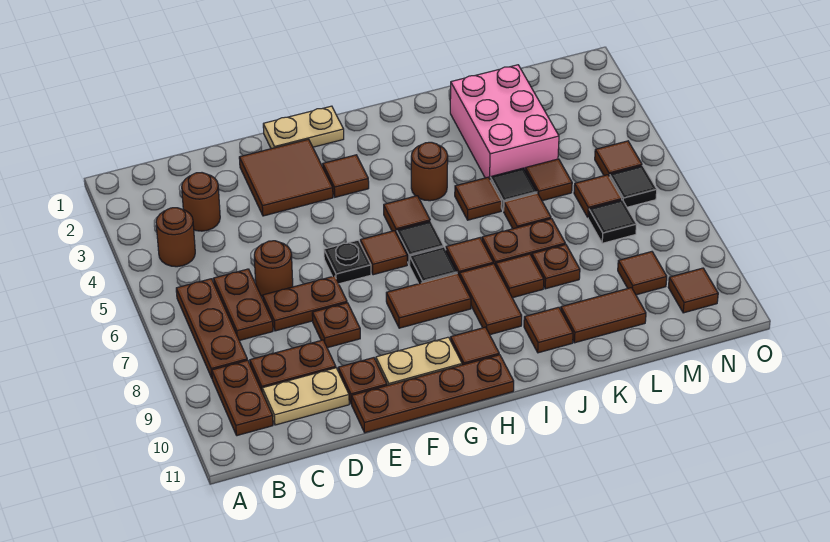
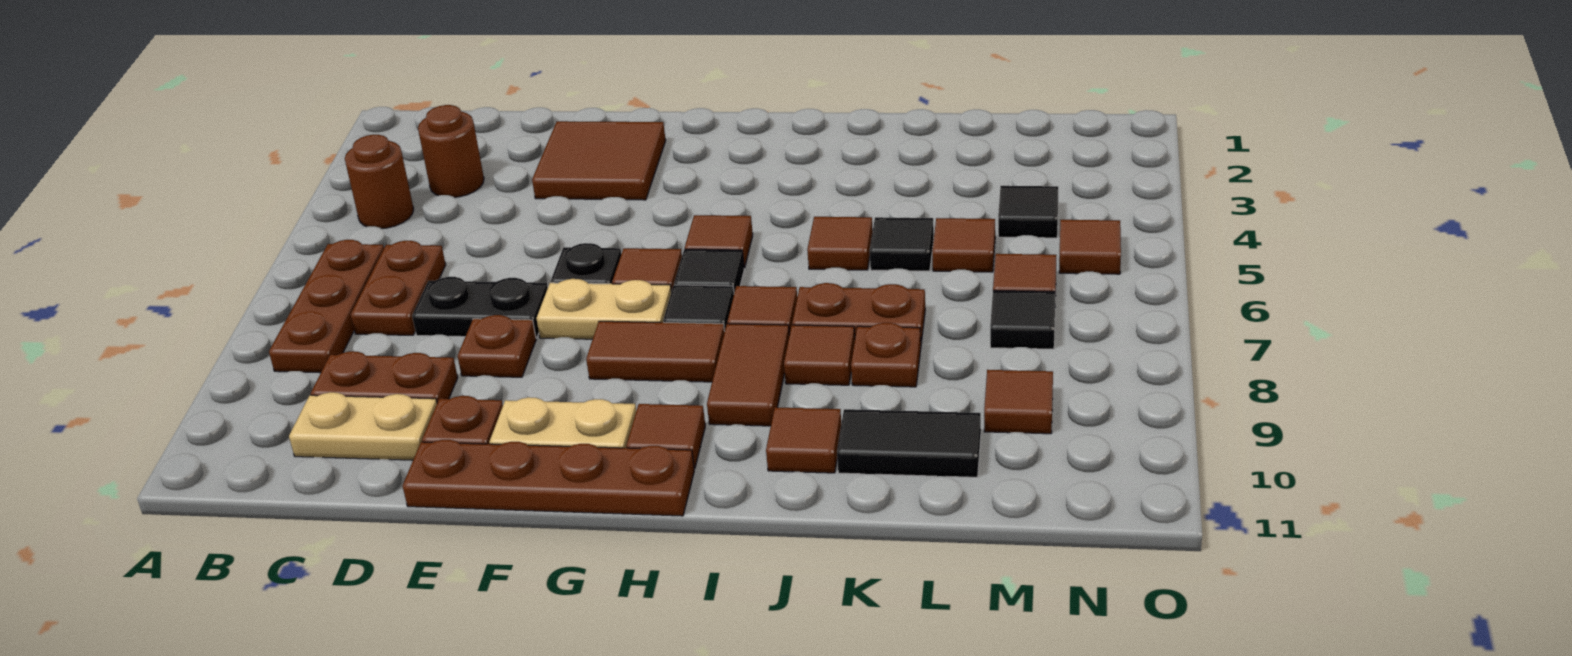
brown 1x2 plate [212,360,273,436] -> none
brown 1x1 round brick [254,241,293,297] -> none
brown 1x2 plate [263,276,347,331] -> black 1x2 plate [412,277,548,338]
tan 1x2 plate [263,106,344,149] -> tan 1x2 plate moved to [536,279,671,339]
brown 1x1 tile [323,155,369,197] -> none
brown 1x1 round brick [411,142,448,201] -> none
pink 2x3 brick [450,65,559,179] -> none
brown 1x1 tile [504,193,551,229] -> none
brown 1x2 tile [561,288,646,343] -> black 1x2 tile [837,409,981,477]
black 1x1 tile [609,166,657,207] -> black 1x1 tile moved to [998,186,1058,238]
brown 1x1 tile [668,268,718,313] -> none

